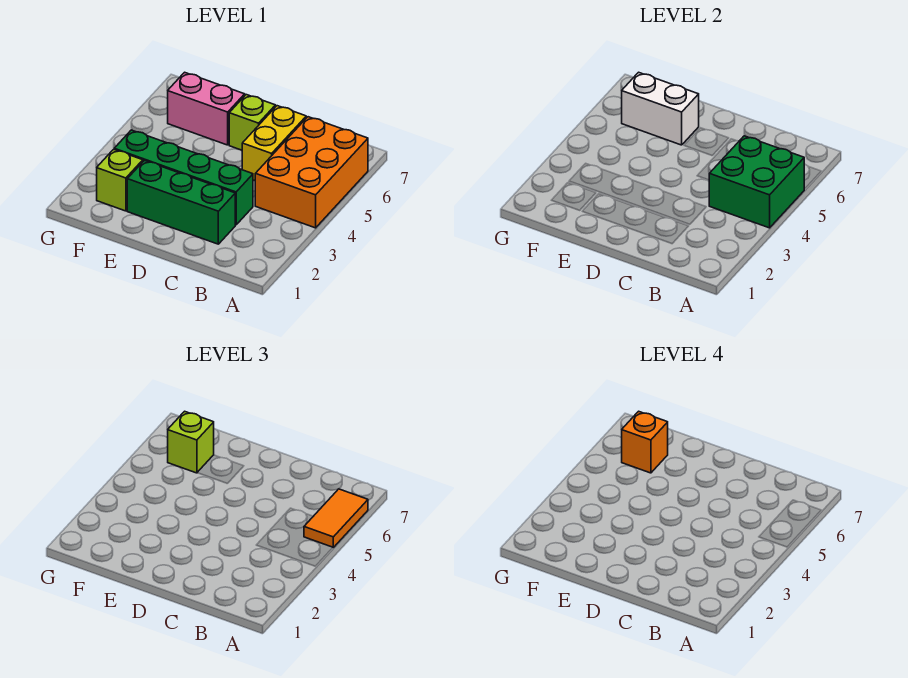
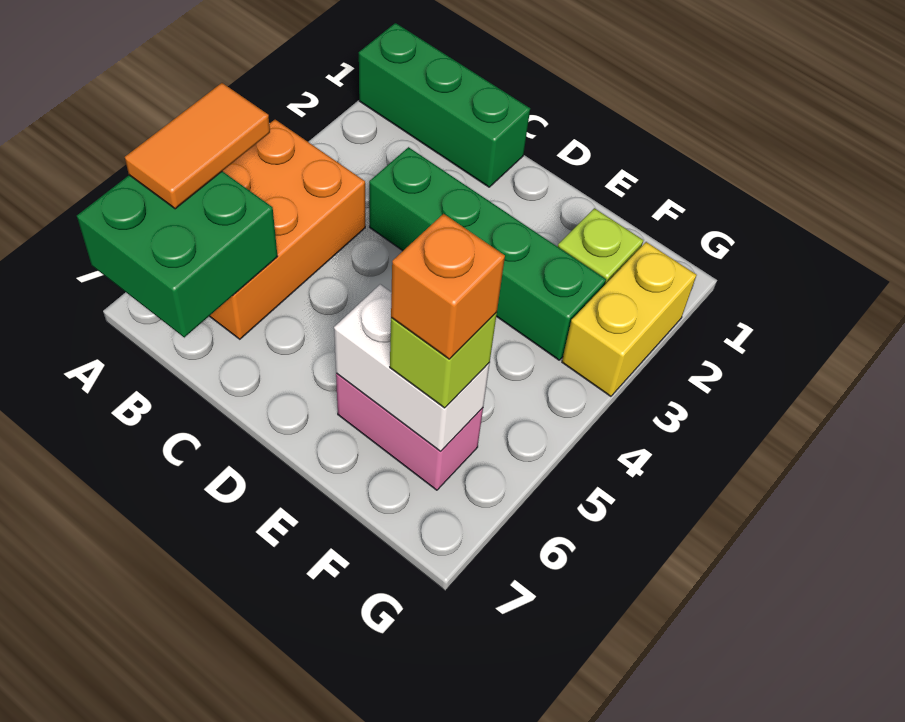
green 2x2 brick [709,136,804,228] -> green 2x2 brick moved to [77,171,278,338]
green 1x3 brick [127,160,235,244] -> green 1x3 brick moved to [359,23,530,187]
yellow 1x2 brick [242,106,306,180] -> yellow 1x2 brick moved to [562,242,697,396]
lime 1x1 brick [229,95,276,150] -> none

